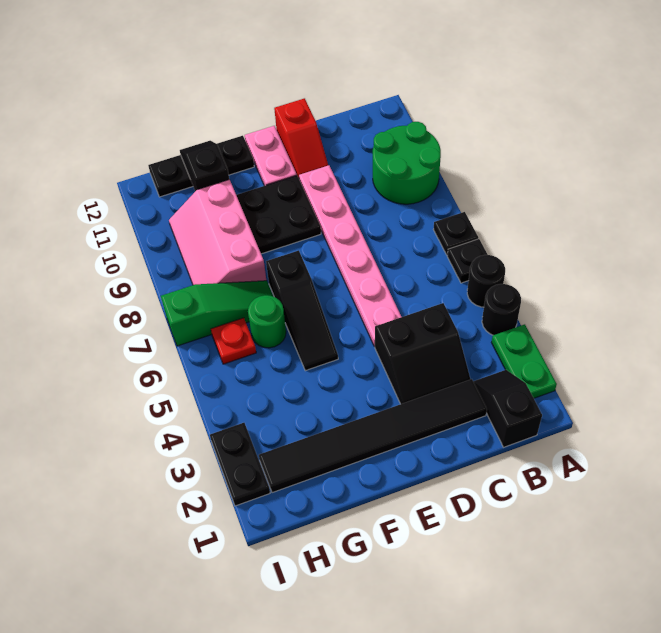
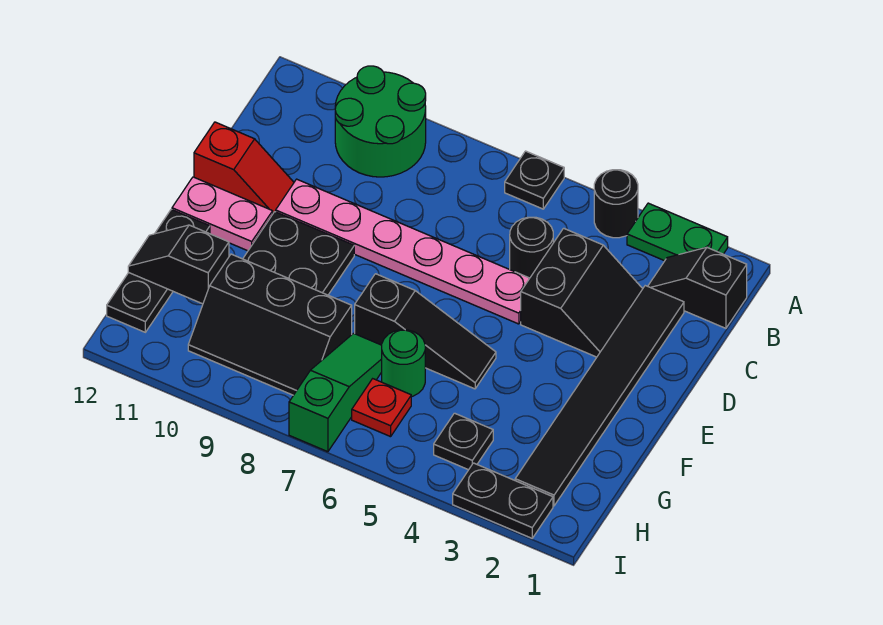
black 1x1 round brick [467,255,505,307] -> black 1x1 round brick moved to [510,217,553,278]
black 1x1 plate [434,212,478,255] -> black 1x1 plate moved to [434,413,493,470]
pink 2x3 slope [169,179,266,285] -> black 2x3 slope [188,254,352,395]

